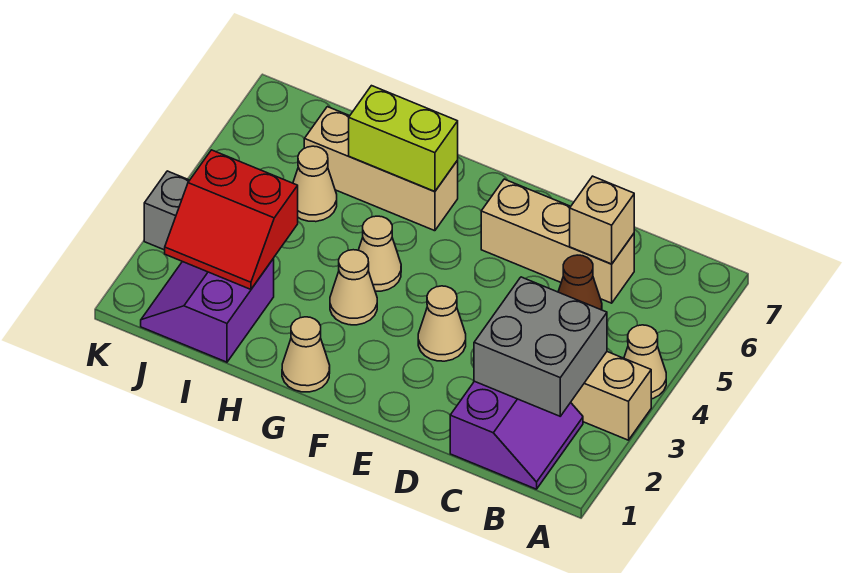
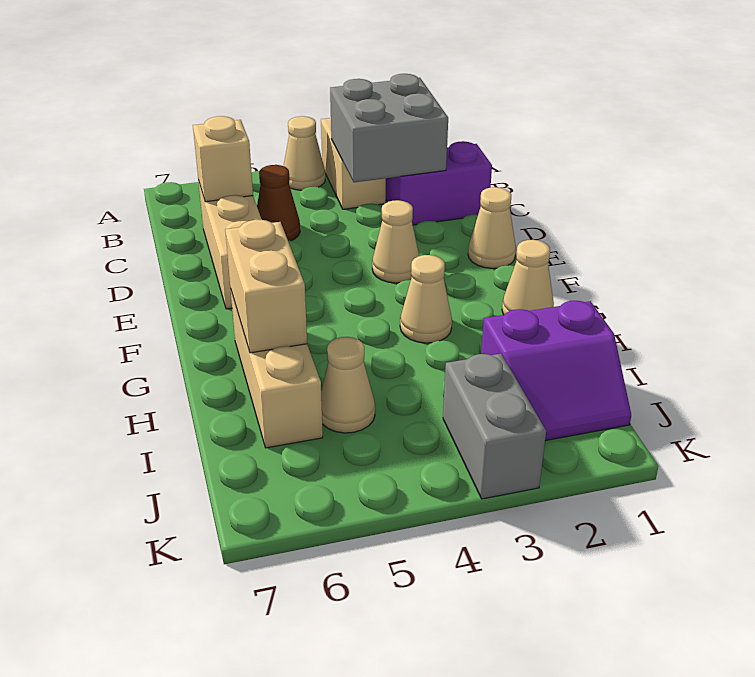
tan 1x1 cone [359,216,401,291] -> tan 1x1 cone moved to [468,187,516,268]
lime 1x2 brick [349,86,458,192] -> tan 1x2 brick [225,220,307,353]
red 2x2 slope [165,150,298,289] -> none

